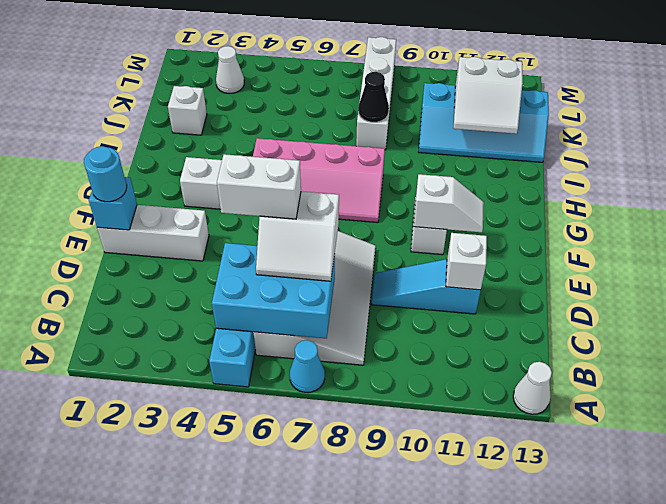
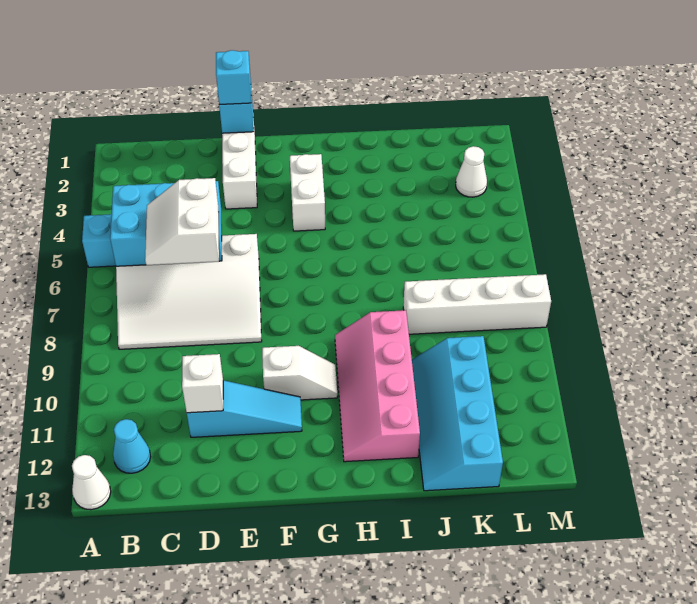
cyan 1x1 cone [290,340,325,392] -> cyan 1x1 cone moved to [113,419,151,473]
cyan 2x3 brick [212,243,335,338] -> cyan 2x3 brick turned to [110,181,222,266]
white 1x2 brick [217,154,301,219] -> none
cyan 1x3 slope [372,259,481,314] -> cyan 1x3 slope turned to [187,381,302,437]
cyan 1x1 round brick [84,146,127,202] -> cyan 1x1 brick [216,50,251,105]
white 1x2 slope [414,174,484,232] -> none
pink 2x4 slope [253,138,385,223] -> pink 2x4 slope moved to [335,310,420,462]
white 1x1 brick [168,86,207,135] -> none
black 1x1 cone [358,72,389,122] -> none
white 2x2 slope [454,57,523,134] -> none

